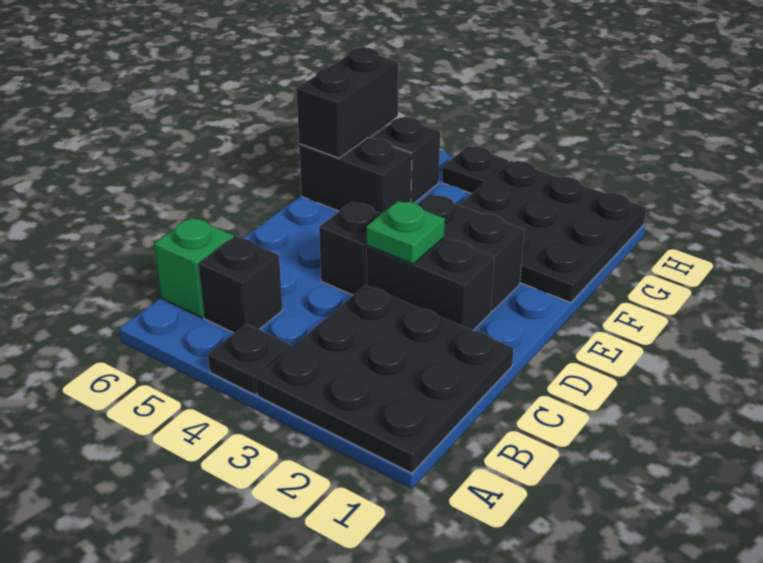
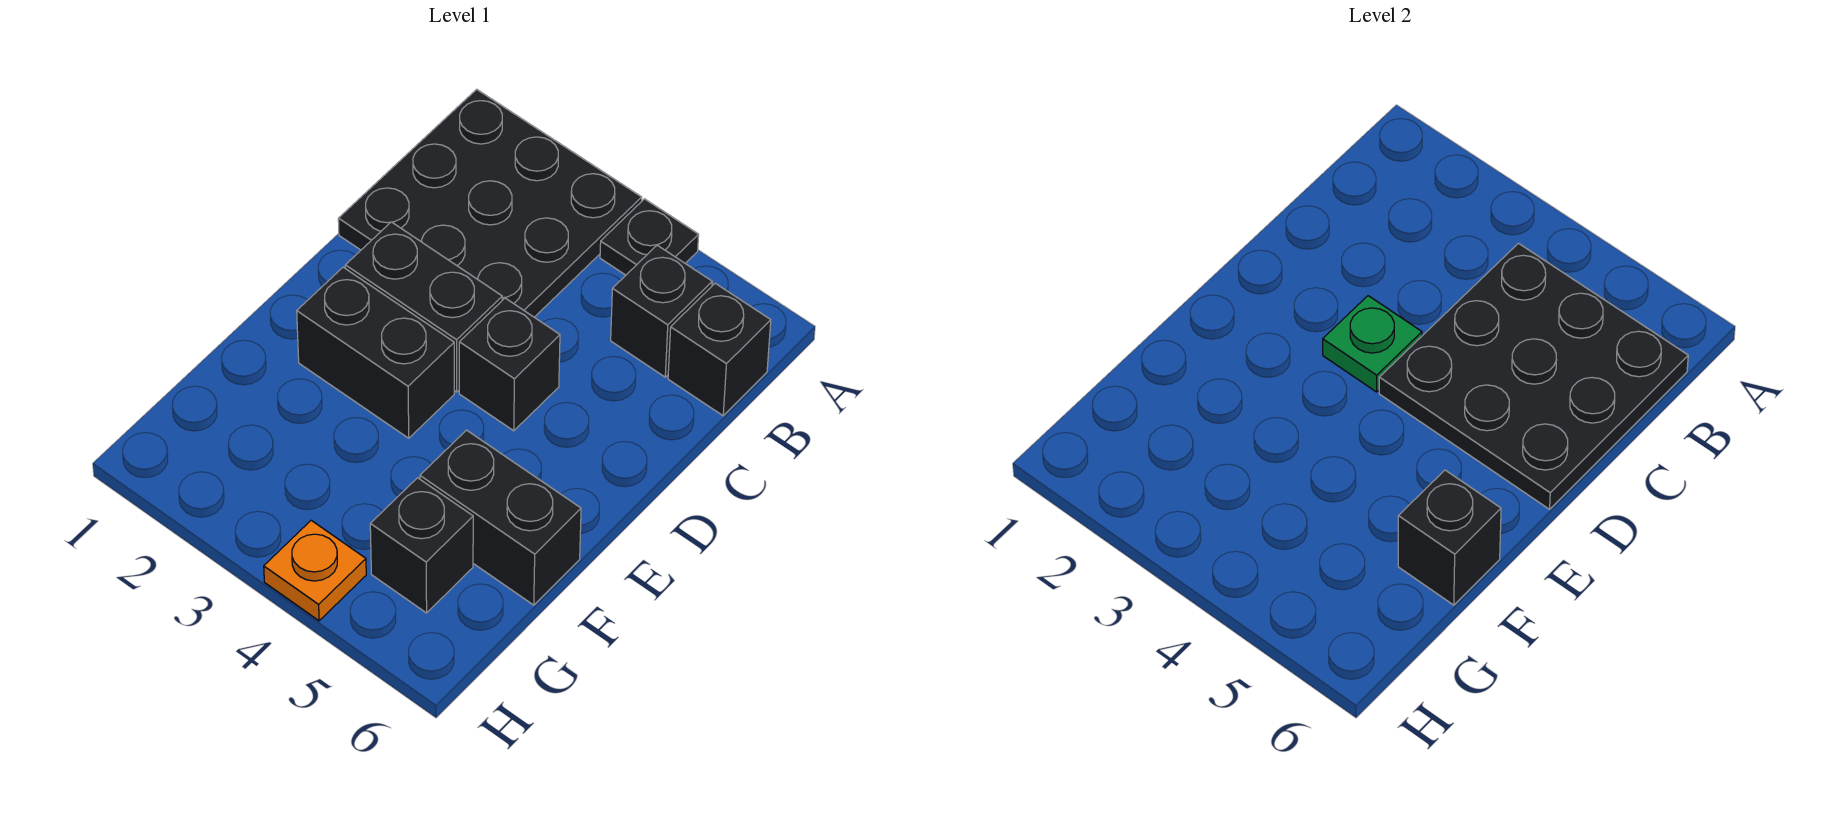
green 1x1 brick [154,218,234,318] -> black 1x1 brick [668,283,771,416]
black 3x3 plate [459,161,646,303] -> black 3x3 plate moved to [1379,243,1688,509]
black 1x2 brick [296,47,398,158] -> black 1x1 brick [1398,470,1501,605]
black 1x1 plate [442,146,508,194] -> orange 1x1 plate [264,520,366,621]

